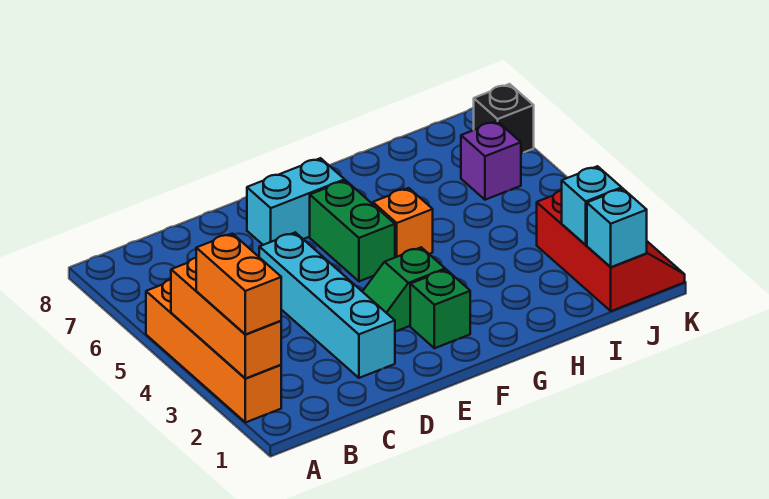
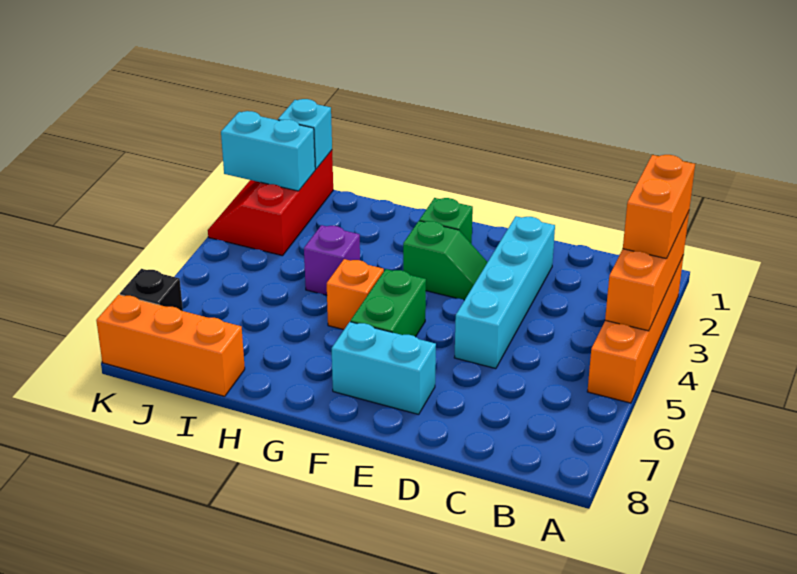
none -> orange 1x3 brick [96,295,245,396]
cyan 1x1 brick [562,166,622,245] -> cyan 1x2 brick [221,111,315,191]
purple 1x1 brick [461,121,521,200] -> purple 1x1 brick moved to [304,225,360,295]

